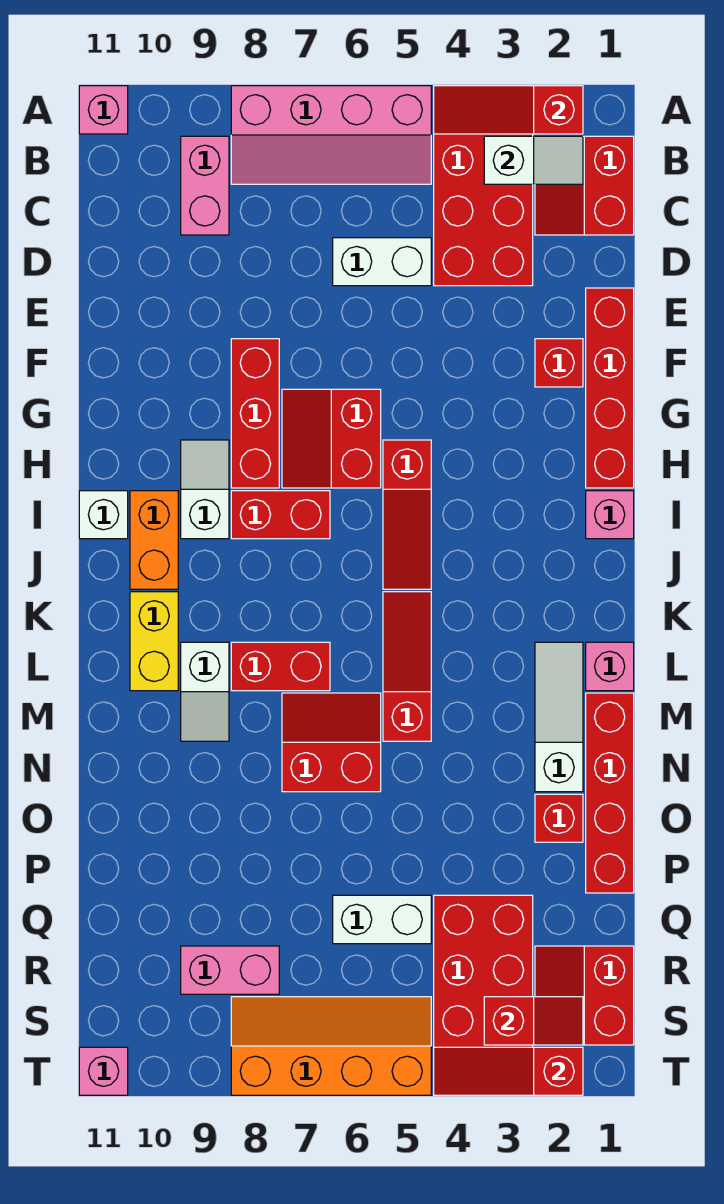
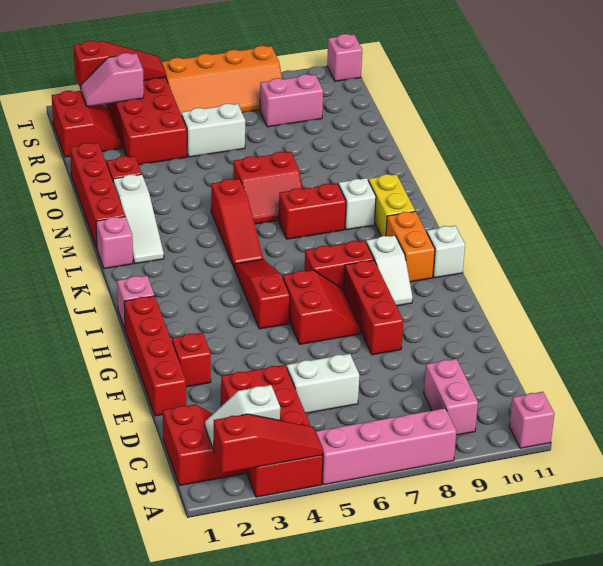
red 1x2 slope [484,997,583,1045] -> pink 1x2 slope [80,53,144,106]

